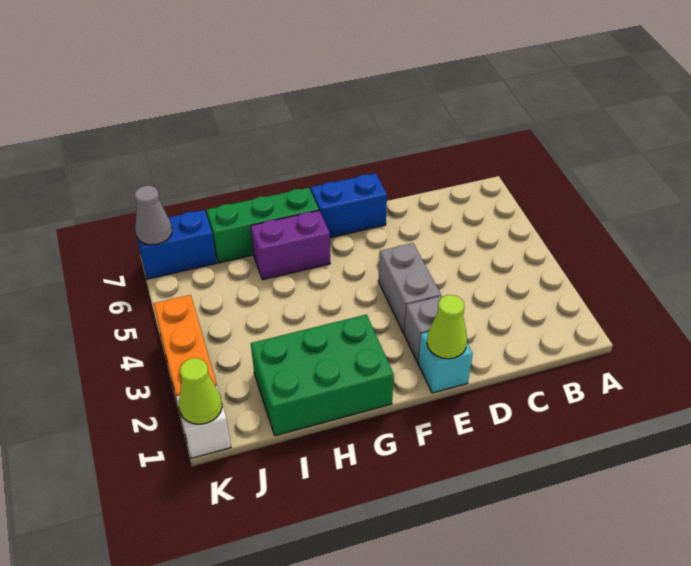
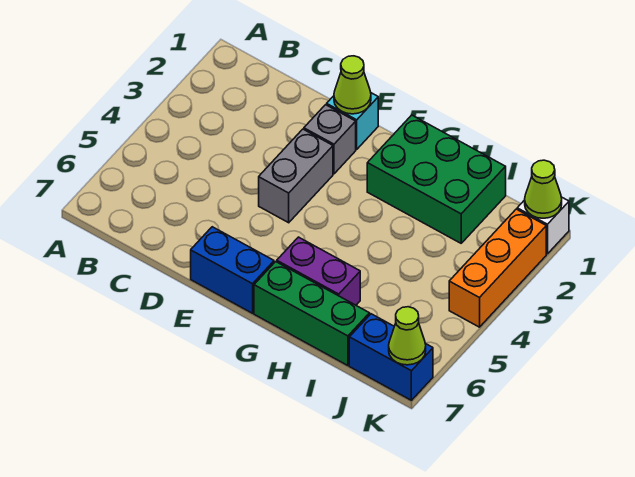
grey 1x1 cone [135,186,172,245] -> lime 1x1 cone [389,307,426,365]

